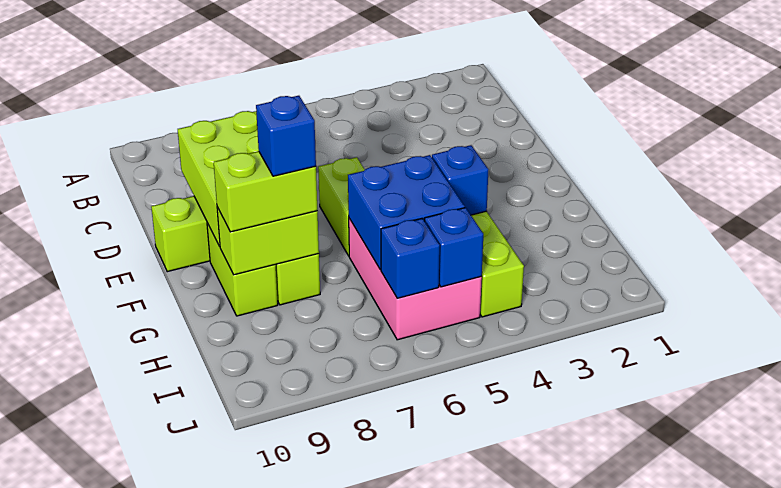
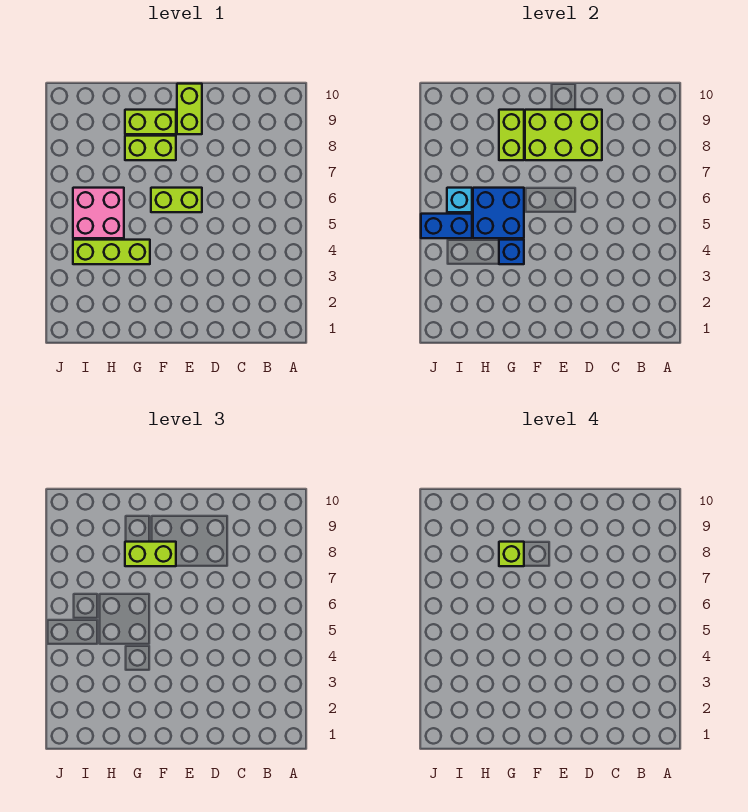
pink 2x3 brick [349,218,482,340] -> pink 2x2 brick [73,188,124,238]
lime 1x2 brick [214,151,317,232] -> lime 1x2 brick turned to [125,542,176,566]
blue 1x1 brick [256,96,316,176] -> lime 1x1 brick [499,542,524,566]
blue 1x1 brick [425,208,483,287] -> blue 1x2 brick [421,214,472,238]
blue 1x1 brick [381,218,440,298] -> cyan 1x1 brick [447,188,472,212]

